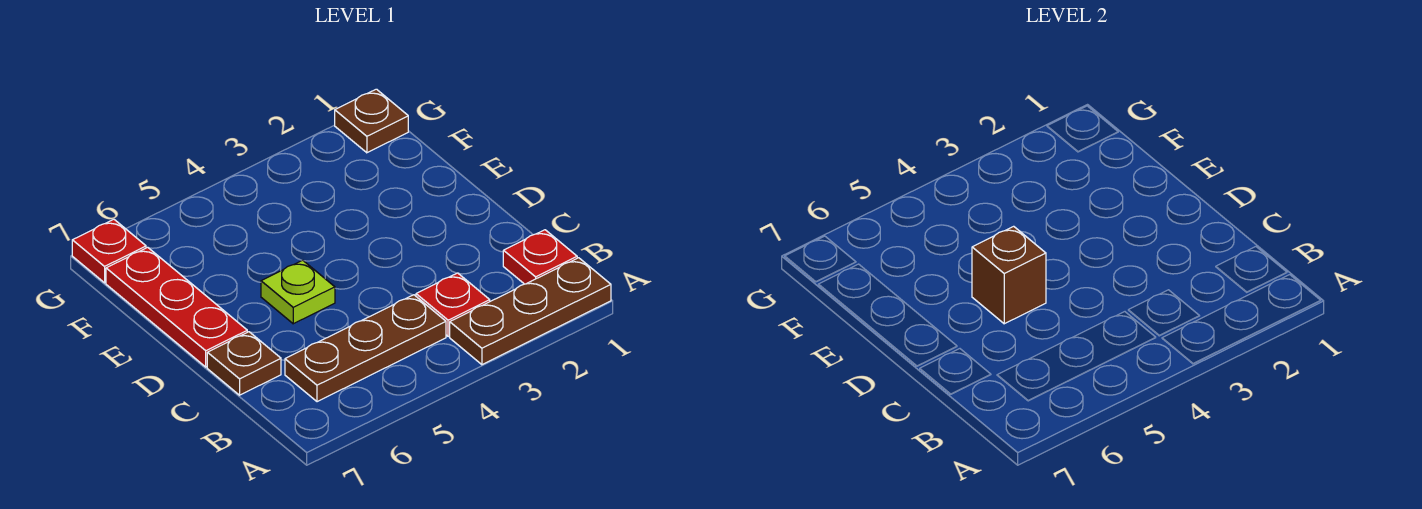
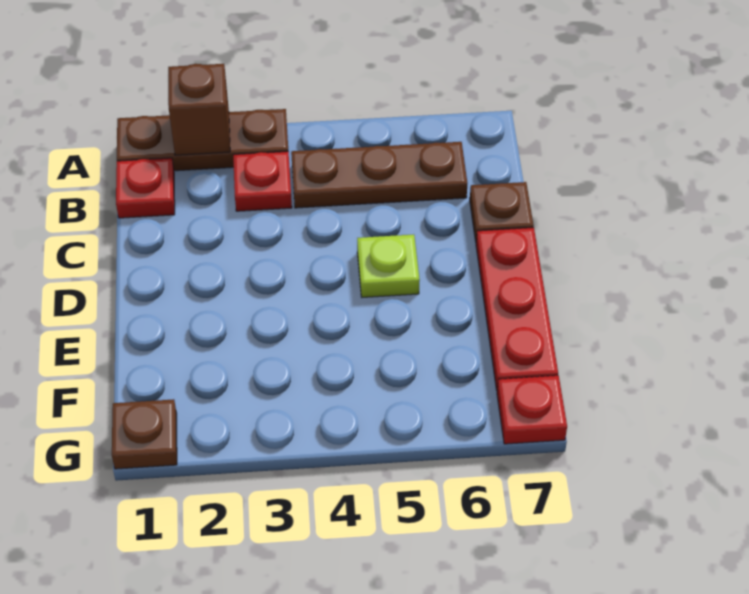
brown 1x1 brick [972,226,1046,324] -> brown 1x1 brick moved to [168,64,230,155]

